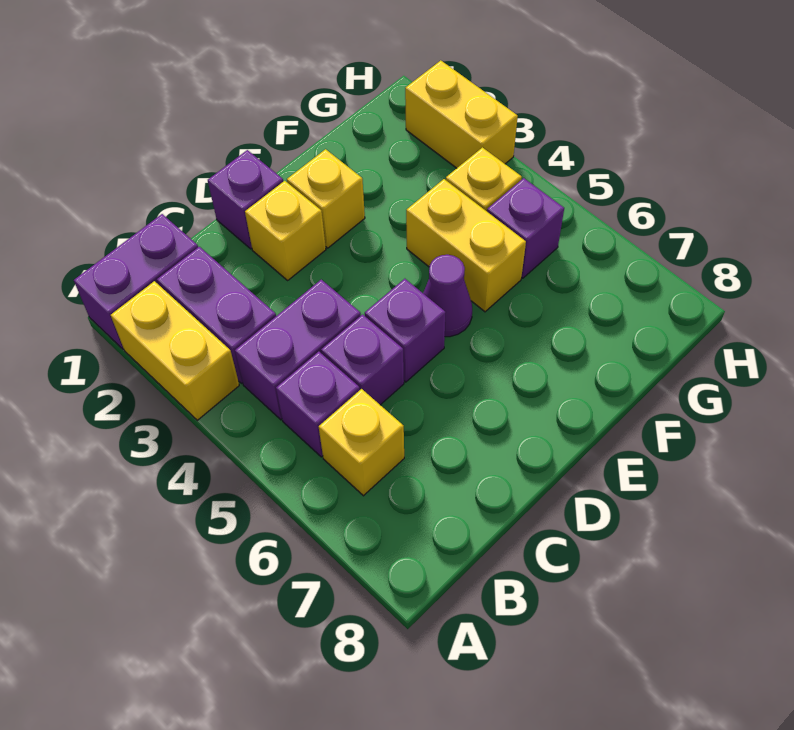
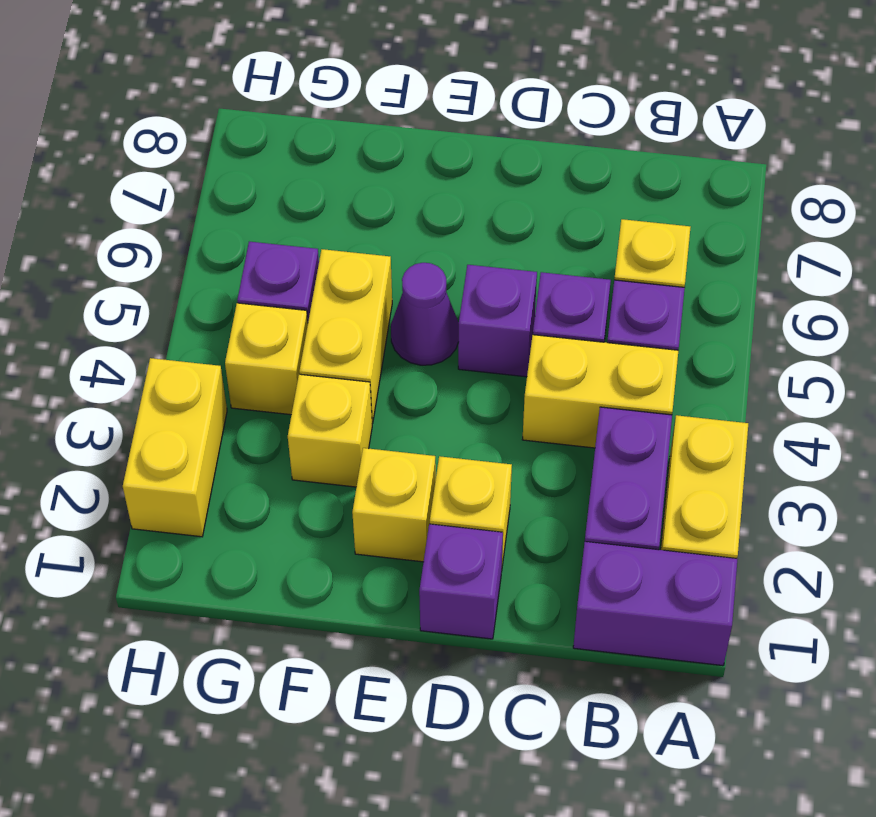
purple 1x2 brick [235,280,361,420] -> yellow 1x2 brick [522,335,678,448]
none -> yellow 1x1 brick [288,374,372,487]

